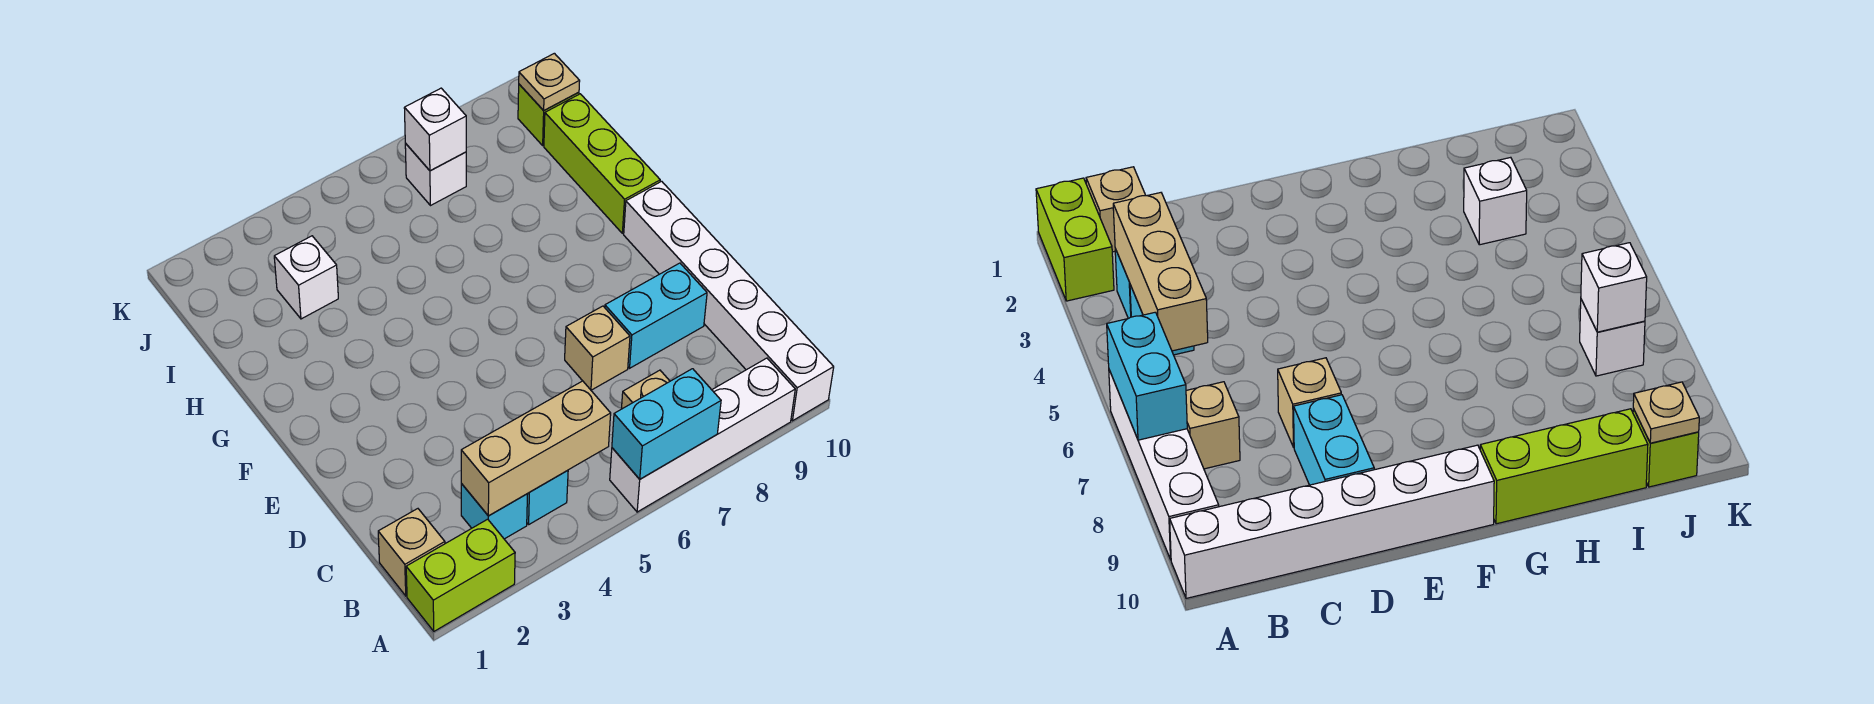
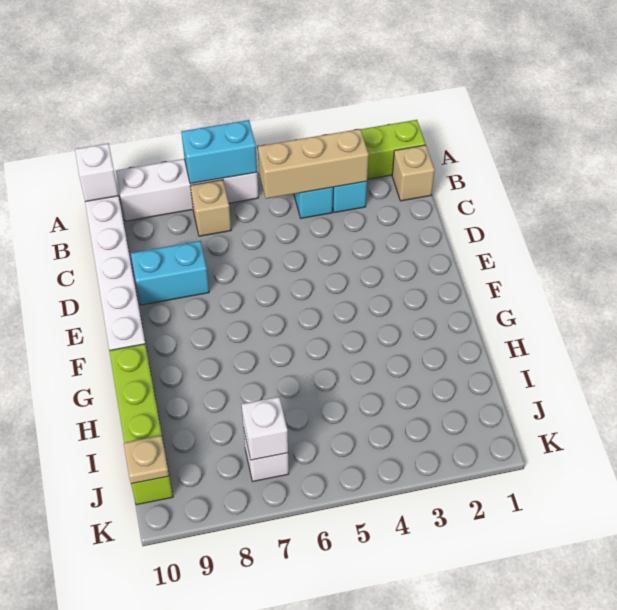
tan 1x1 brick [565,306,630,390] -> none
white 1x1 brick [274,236,338,319] -> white 1x1 brick moved to [75,143,119,202]

